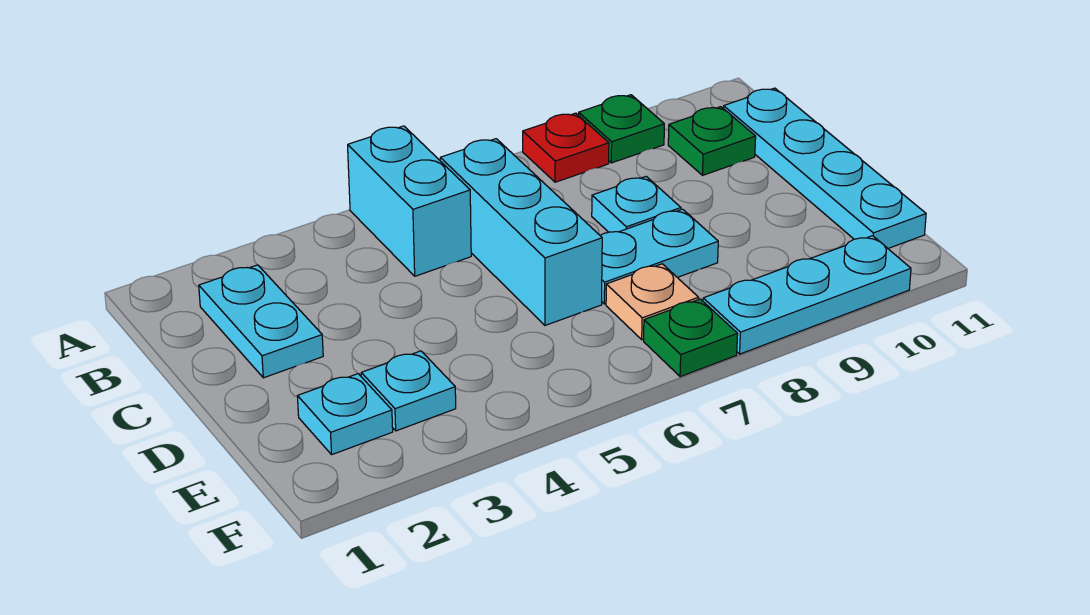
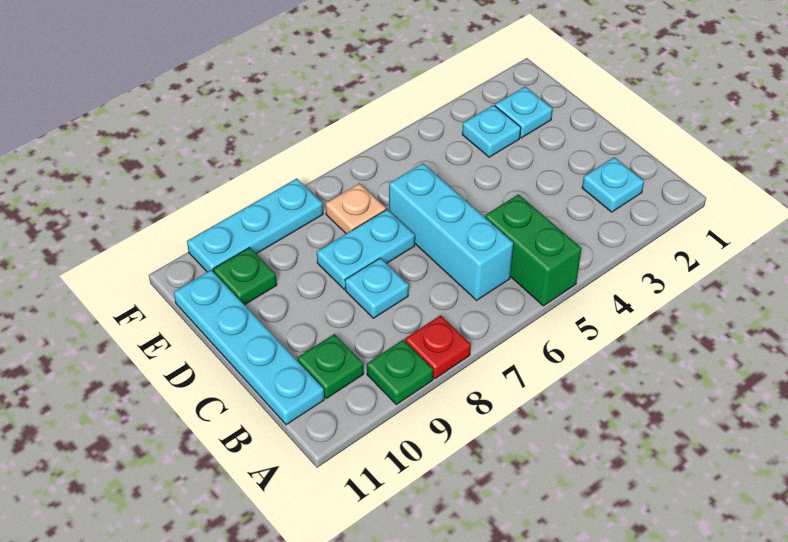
cyan 1x2 brick [348,126,471,276] -> green 1x2 brick [485,195,582,306]
cyan 1x2 plate [199,265,323,378] -> cyan 1x1 plate [582,157,644,212]
green 1x1 plate [644,299,738,377] -> green 1x1 plate moved to [213,248,277,305]

